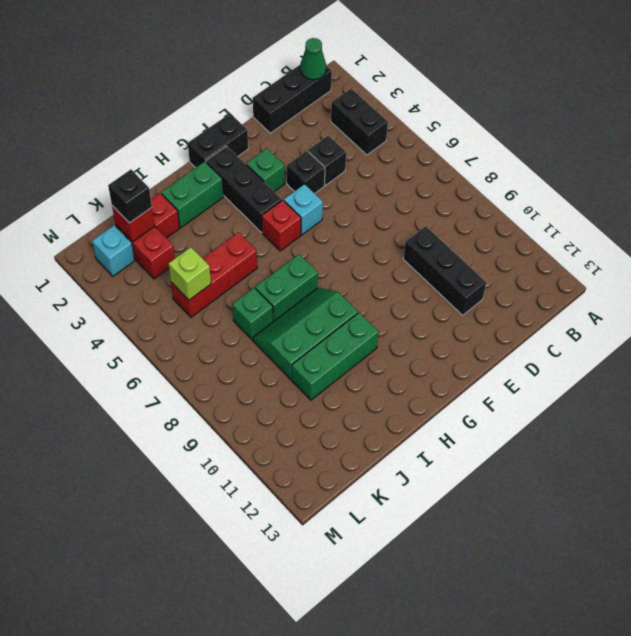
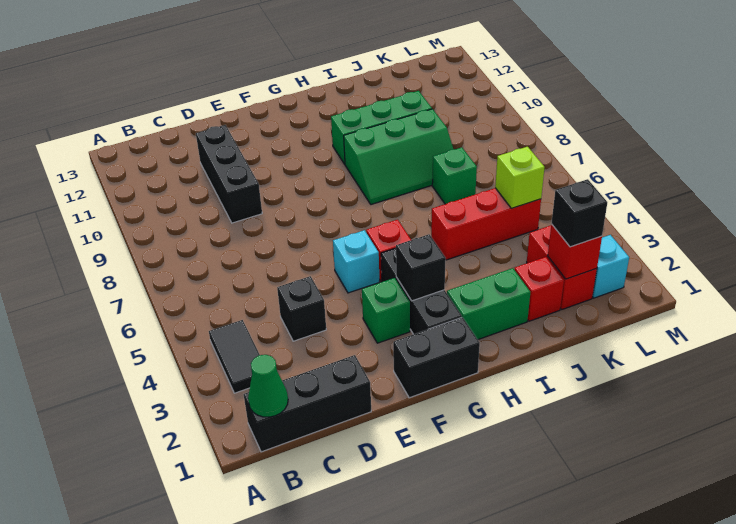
black 1x2 brick [331,88,388,155] -> black 1x2 tile [209,320,260,393]
black 1x1 brick [287,151,325,194] -> black 1x1 brick moved to [396,234,446,301]
green 1x2 brick [255,254,318,322] -> none

